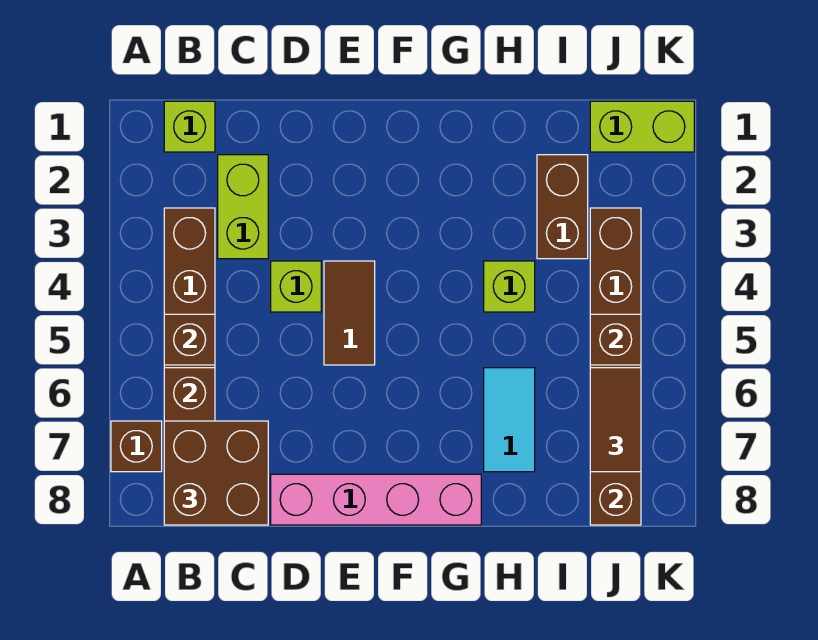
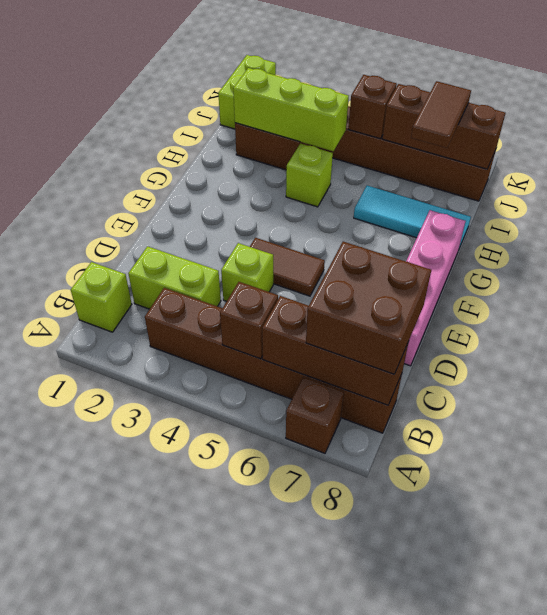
cyan 1x2 tile [484,368,535,472] -> cyan 1x3 tile [354,186,471,248]
none -> lime 1x3 brick [233,68,349,151]
brown 1x2 tile [590,368,641,472] -> brown 1x2 tile turned to [411,81,471,148]

